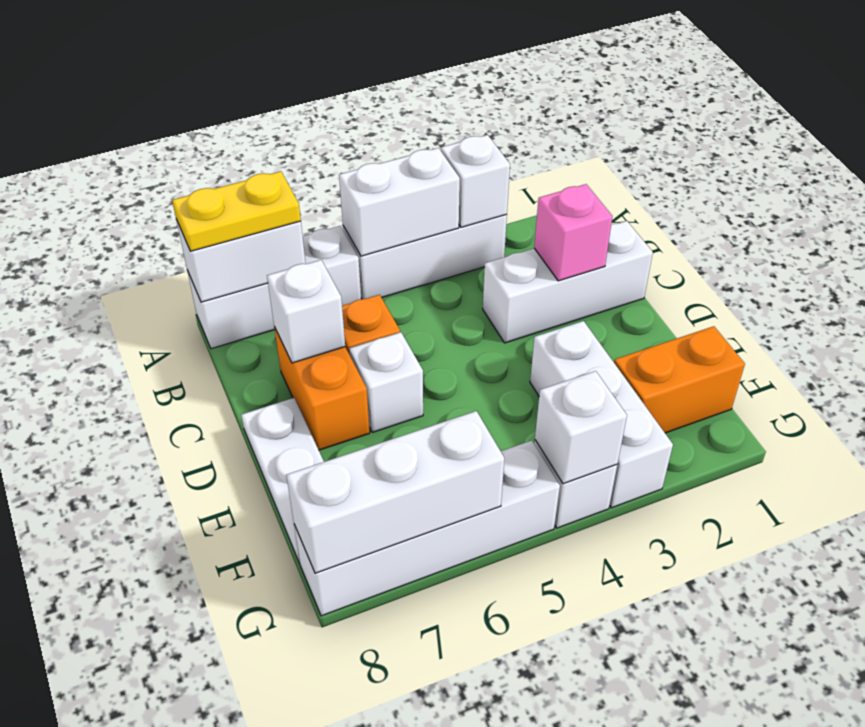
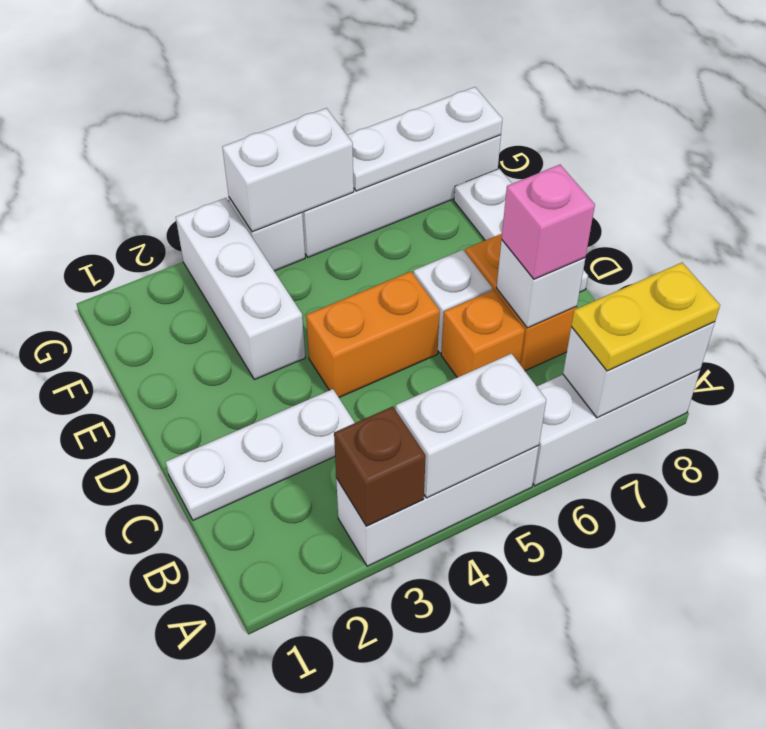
white 1x1 brick [441,135,510,227] -> brown 1x1 brick [334,406,426,526]
white 1x3 brick [483,221,653,343] -> white 1x3 plate [166,389,355,520]
pink 1x1 brick [534,184,613,281] -> pink 1x1 brick moved to [502,165,595,279]
orange 1x2 brick [614,326,745,433] -> orange 1x2 brick moved to [306,271,440,397]
white 1x1 brick [535,371,627,484] -> white 1x2 brick [222,108,354,232]
white 1x3 brick [286,411,505,573] -> white 1x3 plate [347,87,502,191]

